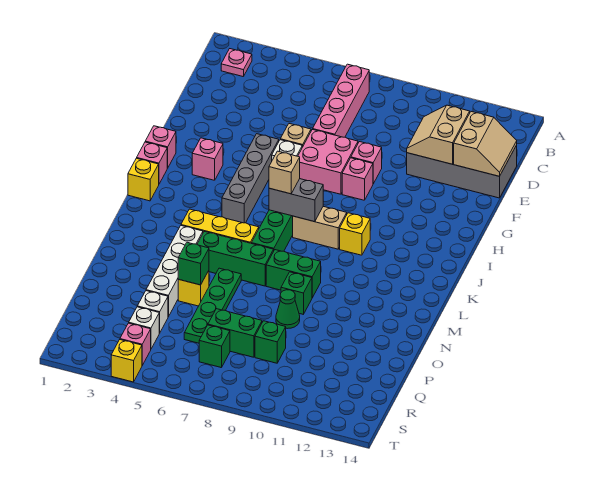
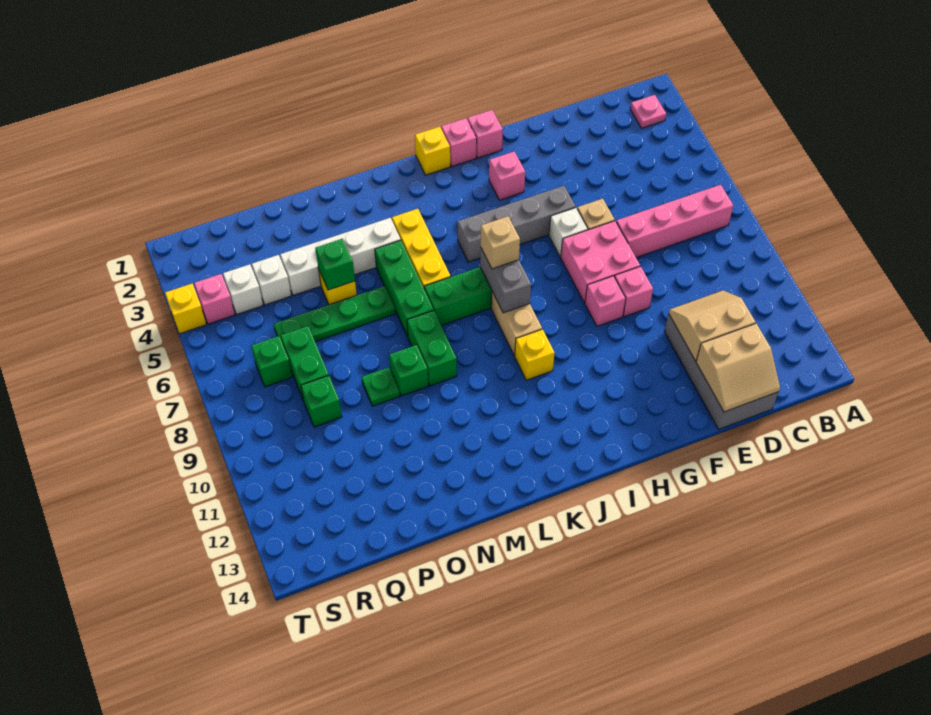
green 1x1 cone [276,290,300,329] -> green 1x1 plate [362,367,400,406]

